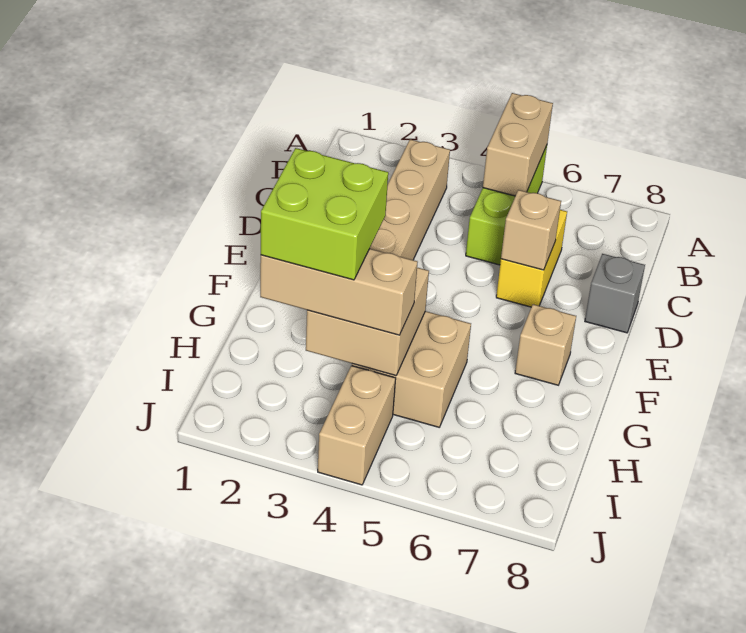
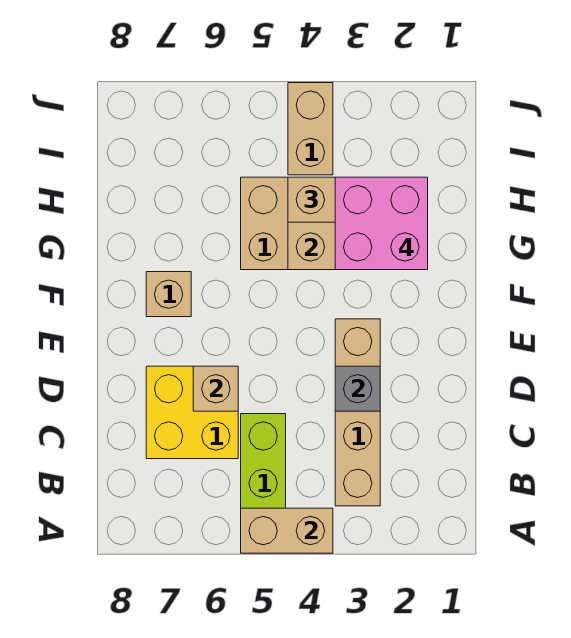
tan 1x2 brick [483,93,553,196] -> tan 1x2 brick turned to [241,508,333,553]
yellow 1x2 brick [496,210,567,307] -> yellow 2x2 brick [146,366,238,459]
grey 1x1 brick [585,254,645,333] -> grey 1x1 brick moved to [335,366,380,411]
lime 2x2 brick [261,148,388,280] -> pink 2x2 brick [335,177,428,270]

